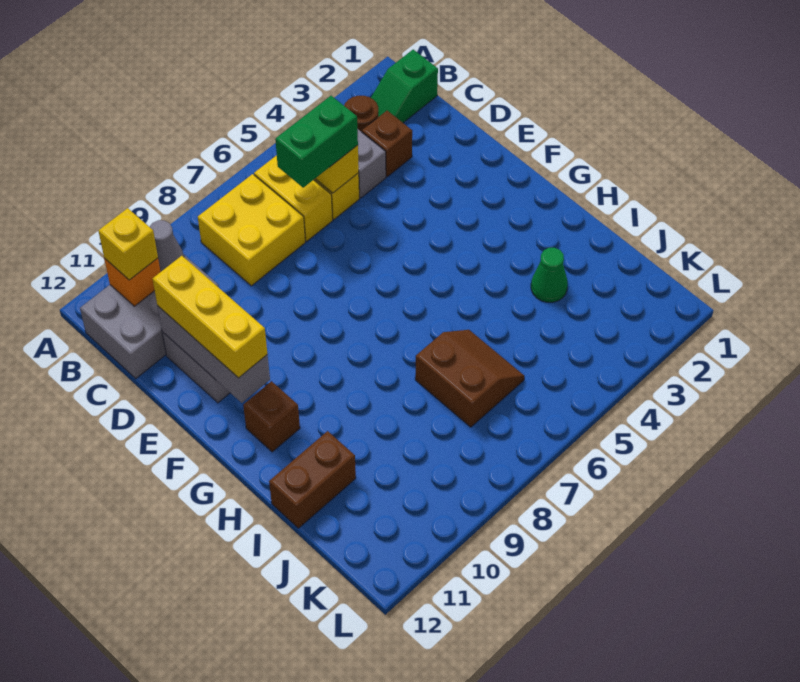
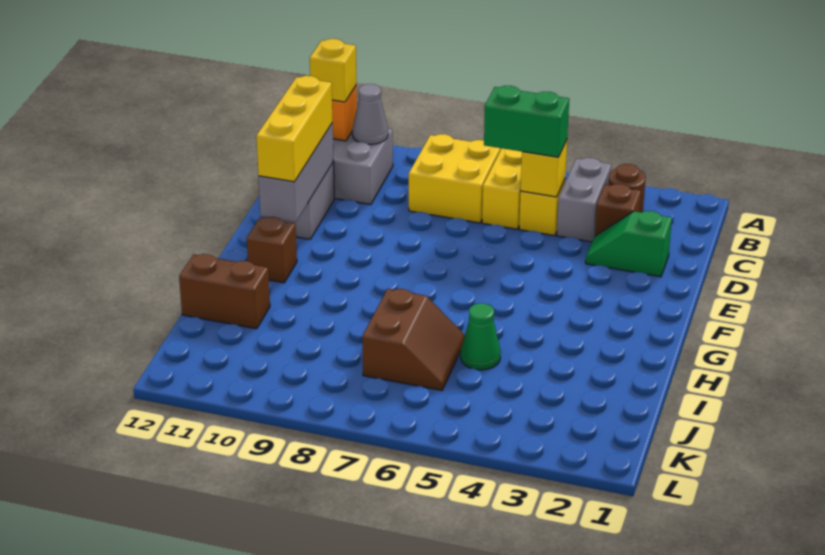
green 1x2 slope [371,50,438,123] -> green 1x2 slope moved to [586,211,672,277]
green 1x1 cone [531,248,568,302] -> green 1x1 cone moved to [461,303,501,370]

